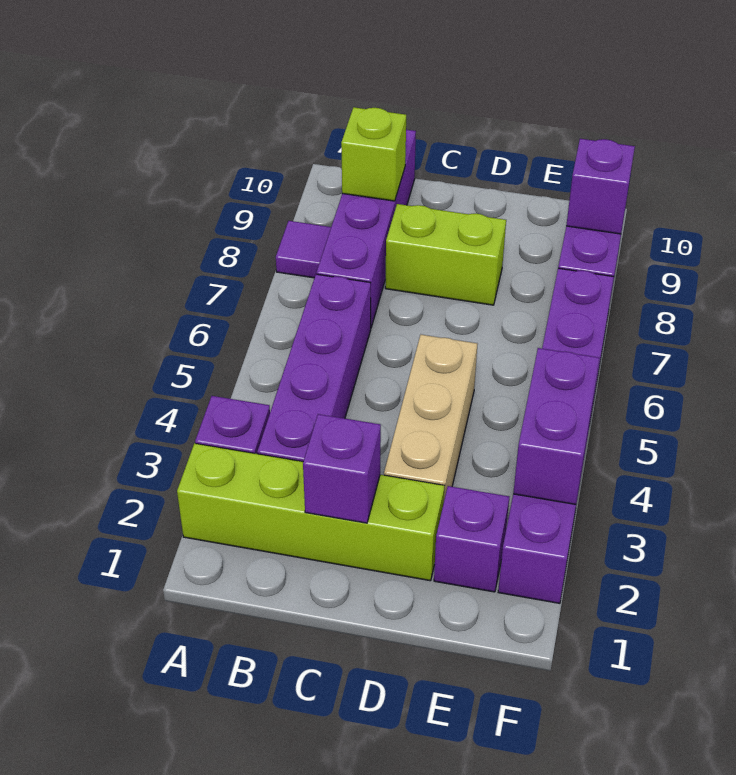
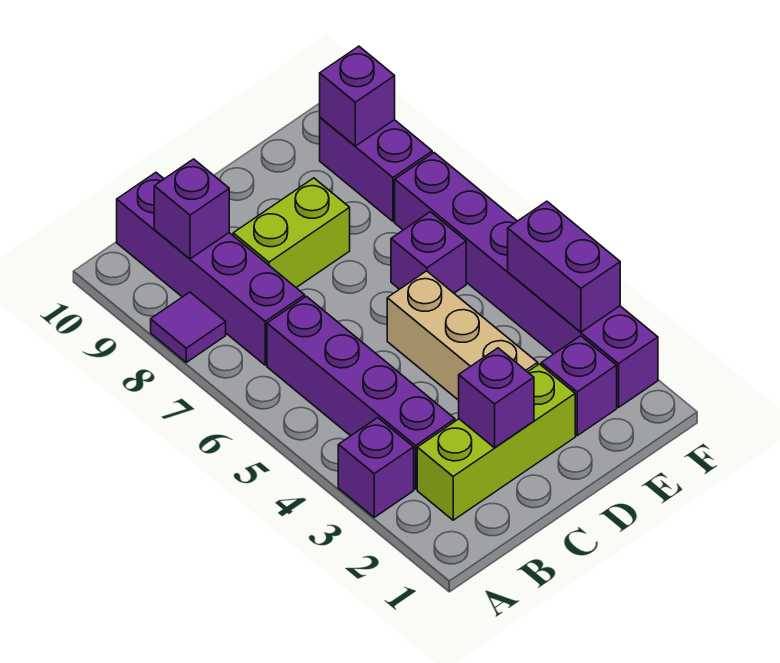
lime 1x4 brick [177,443,444,581] -> lime 1x3 brick [417,364,575,520]
lime 1x1 brick [341,107,406,201] -> purple 1x1 brick [154,159,229,259]
none -> purple 1x1 brick [391,212,466,293]

